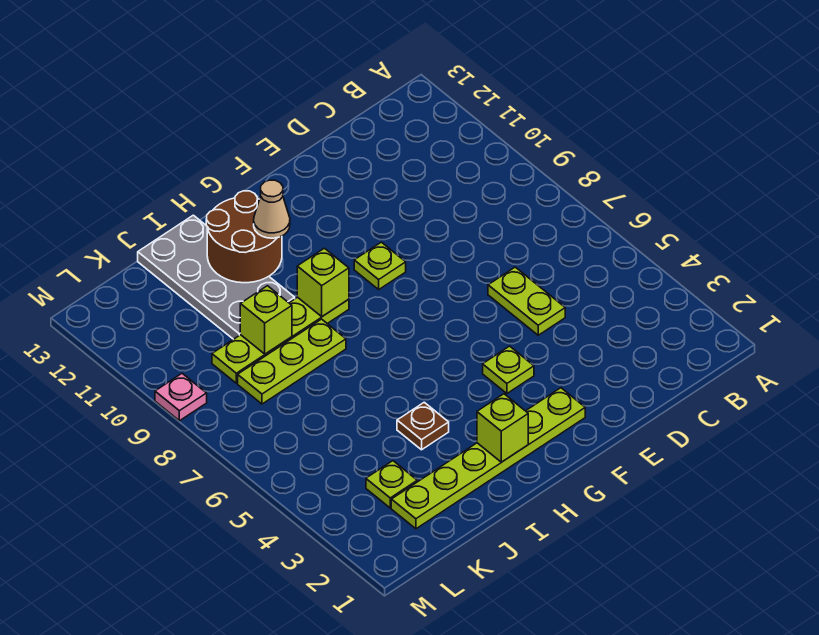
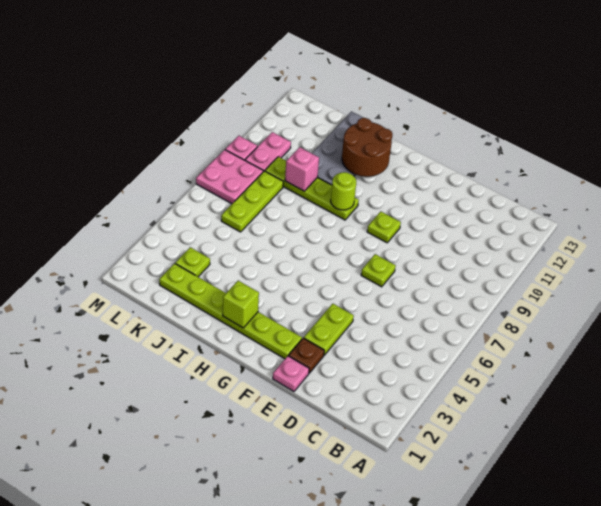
lime 1x2 plate [488,267,565,335] -> lime 1x2 plate moved to [304,304,354,355]
none -> pink 1x1 plate [273,356,309,391]
lime 1x1 plate [483,346,534,393] -> lime 1x1 plate moved to [361,254,396,287]
lime 1x1 brick [297,248,349,316] -> lime 1x1 round brick [331,172,356,210]
tan 1x1 cone [254,180,290,238] -> none
brown 1x1 plate [397,402,449,450] -> brown 1x1 plate moved to [289,338,324,373]
lime 1x3 plate [238,319,346,404] -> lime 1x3 plate turned to [221,171,283,232]
lime 1x1 brick [240,286,292,354] -> pink 1x1 brick [285,147,319,191]
none -> pink 2x2 plate [196,150,263,204]
none -> pink 1x2 plate [245,132,291,172]

